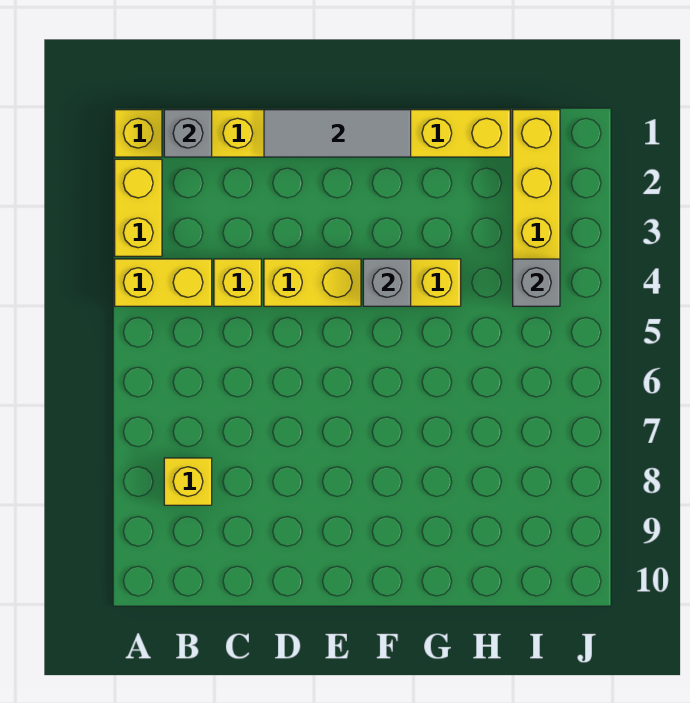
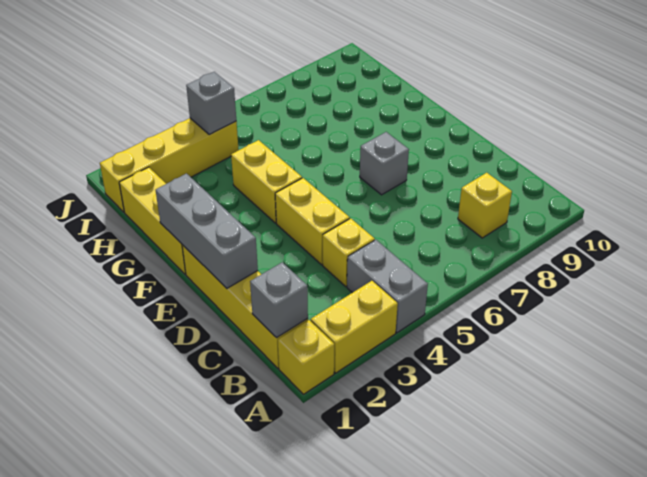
yellow 1x2 brick [115,259,212,306] -> grey 1x2 brick [347,240,428,333]
grey 1x3 tile [264,110,411,157] -> grey 1x3 brick [156,174,258,288]
grey 1x1 brick [363,259,411,306] -> grey 1x1 brick moved to [360,132,409,195]

